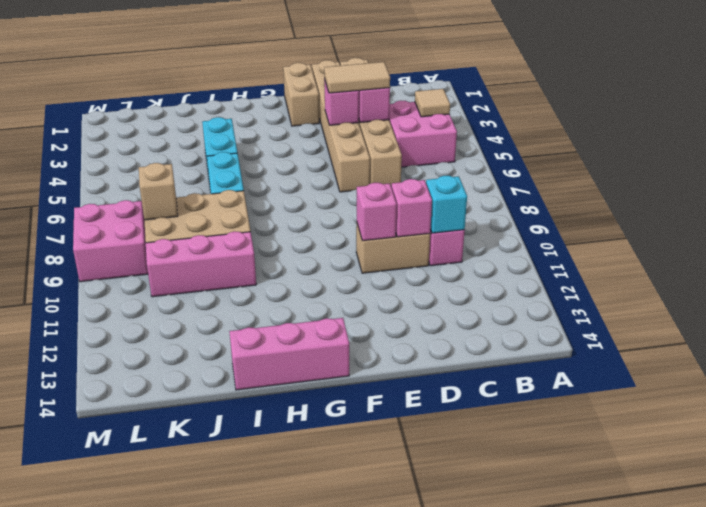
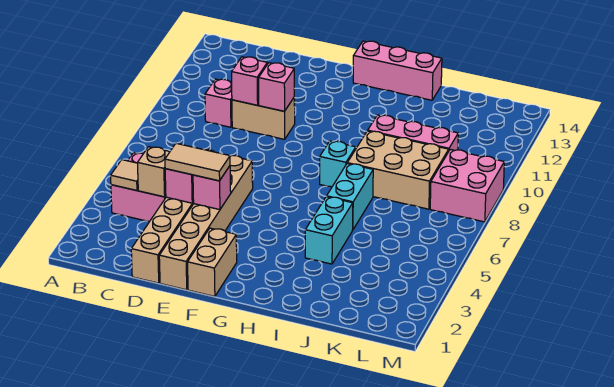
cyan 1x1 brick [426,176,467,233] -> cyan 1x1 brick moved to [320,141,356,187]
tan 1x1 brick [139,163,178,220] -> tan 1x1 brick moved to [138,147,170,197]

